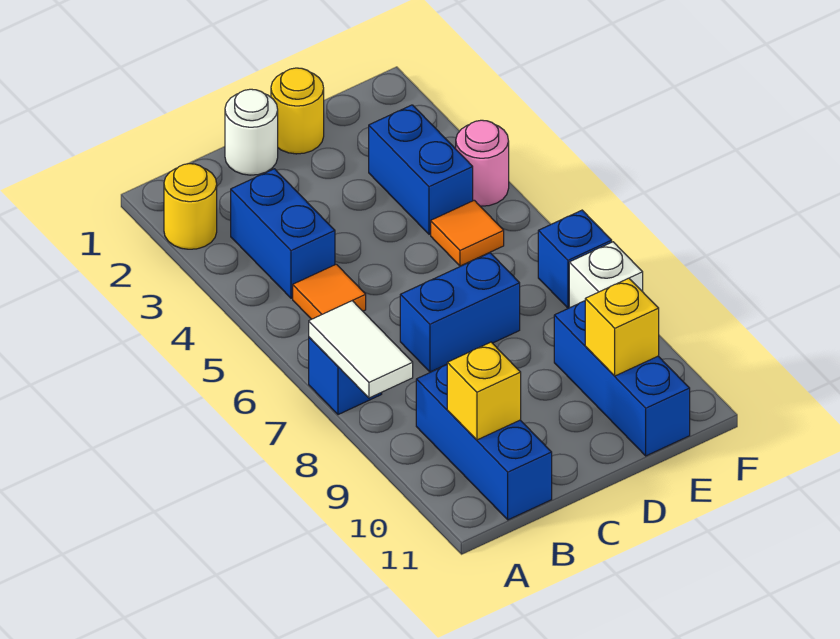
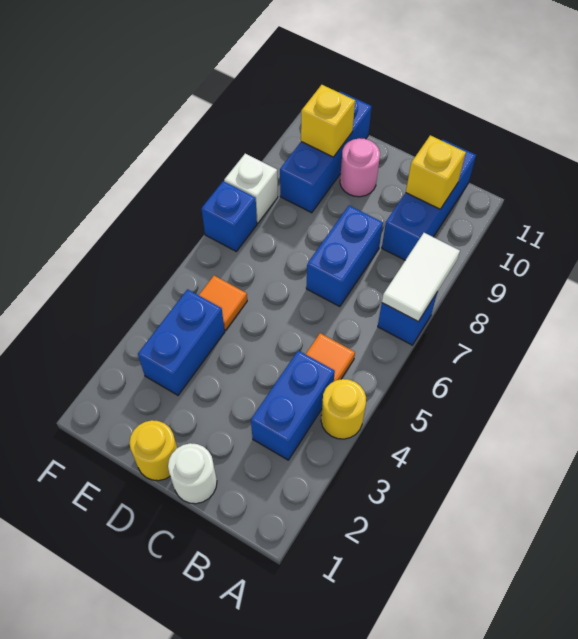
yellow 1x1 round brick [164,164,217,249] -> yellow 1x1 round brick moved to [321,379,366,439]
blue 1x2 brick [400,253,520,372] -> blue 1x2 brick turned to [306,206,383,307]
pink 1x1 round brick [456,120,509,206] -> pink 1x1 round brick moved to [340,138,380,197]

